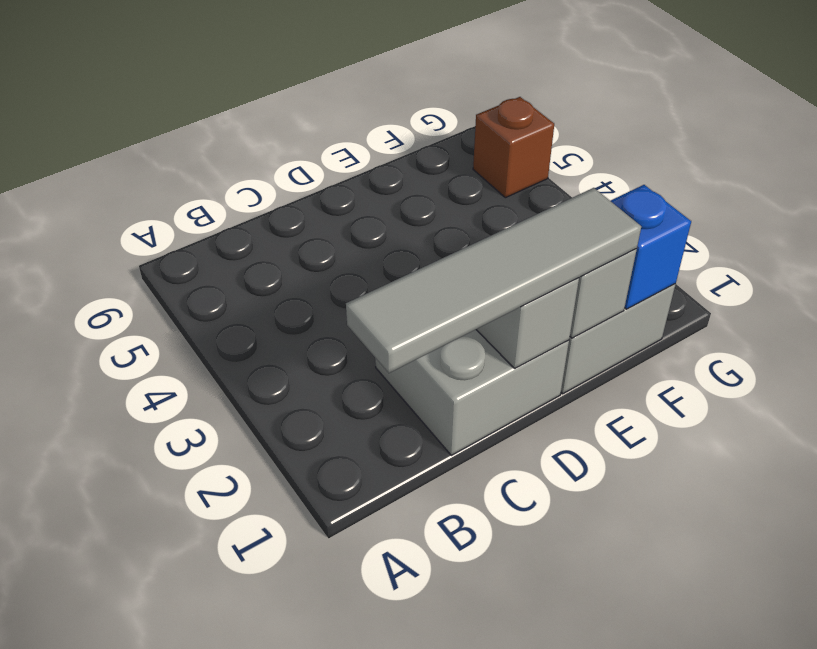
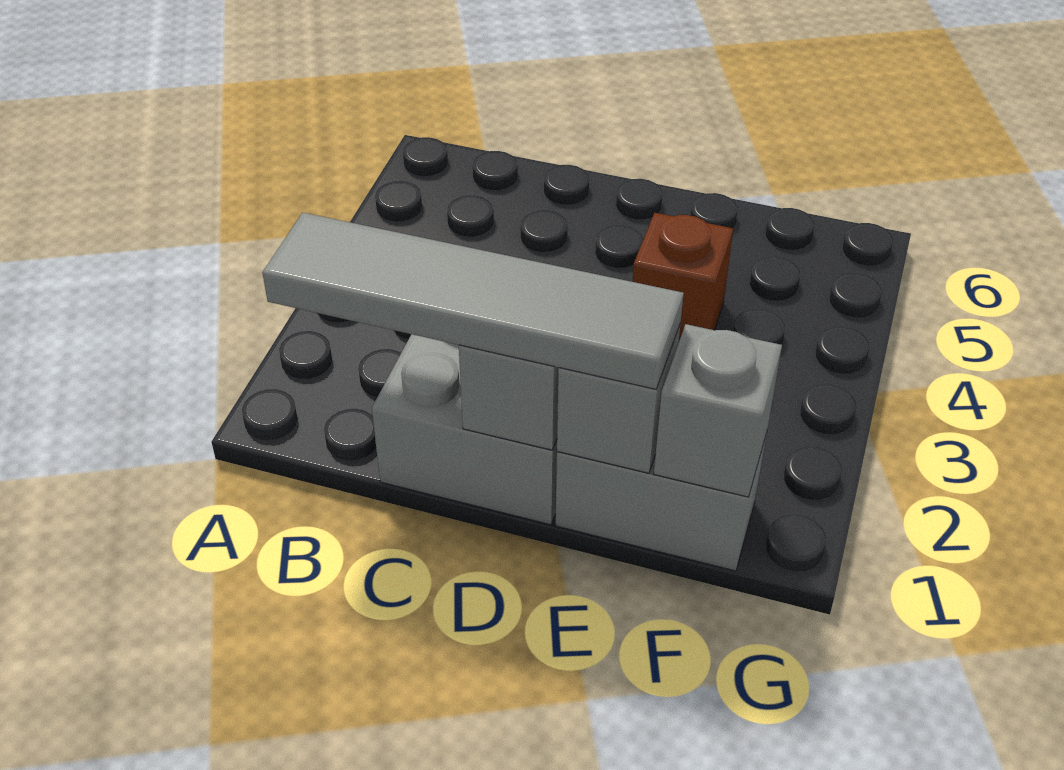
blue 1x1 brick [611,185,691,309] -> grey 1x1 brick [654,324,782,497]
brown 1x1 brick [473,97,554,198] -> brown 1x1 brick moved to [632,213,733,341]

